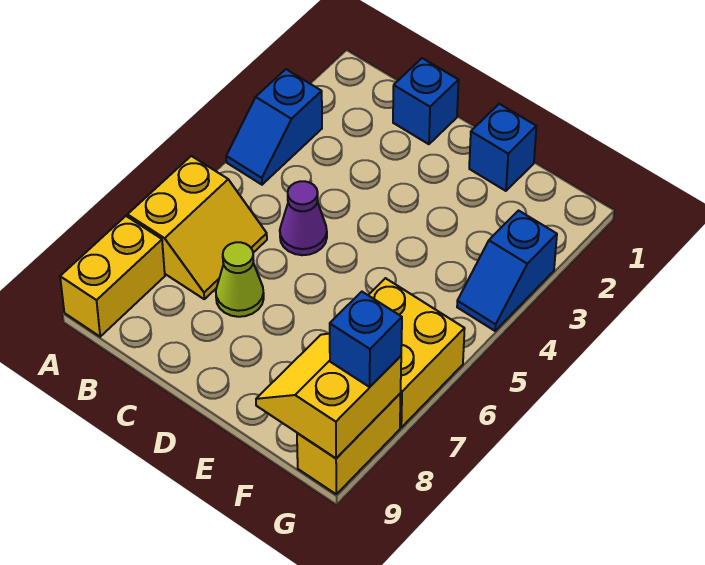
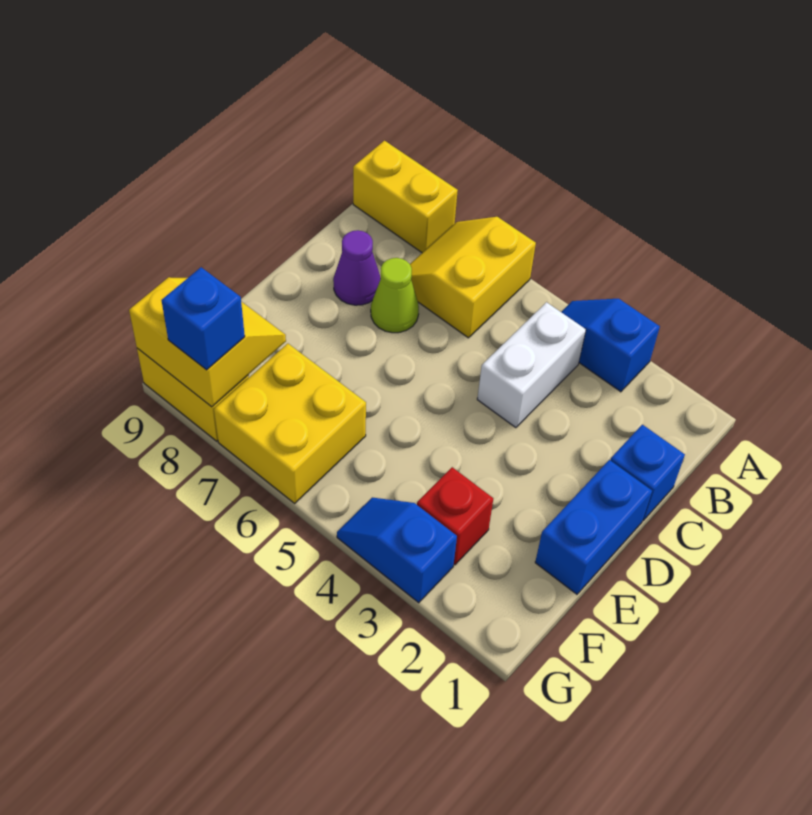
yellow 2x2 slope [128,156,267,299] -> yellow 2x2 slope turned to [410,217,536,338]
none -> white 1x2 brick [477,302,586,428]
purple 1x1 cone [280,181,327,255] -> purple 1x1 cone moved to [333,230,381,305]
blue 1x1 brick [469,104,536,191] -> blue 1x2 brick [535,460,652,594]
none -> red 1x1 brick [417,467,493,565]

